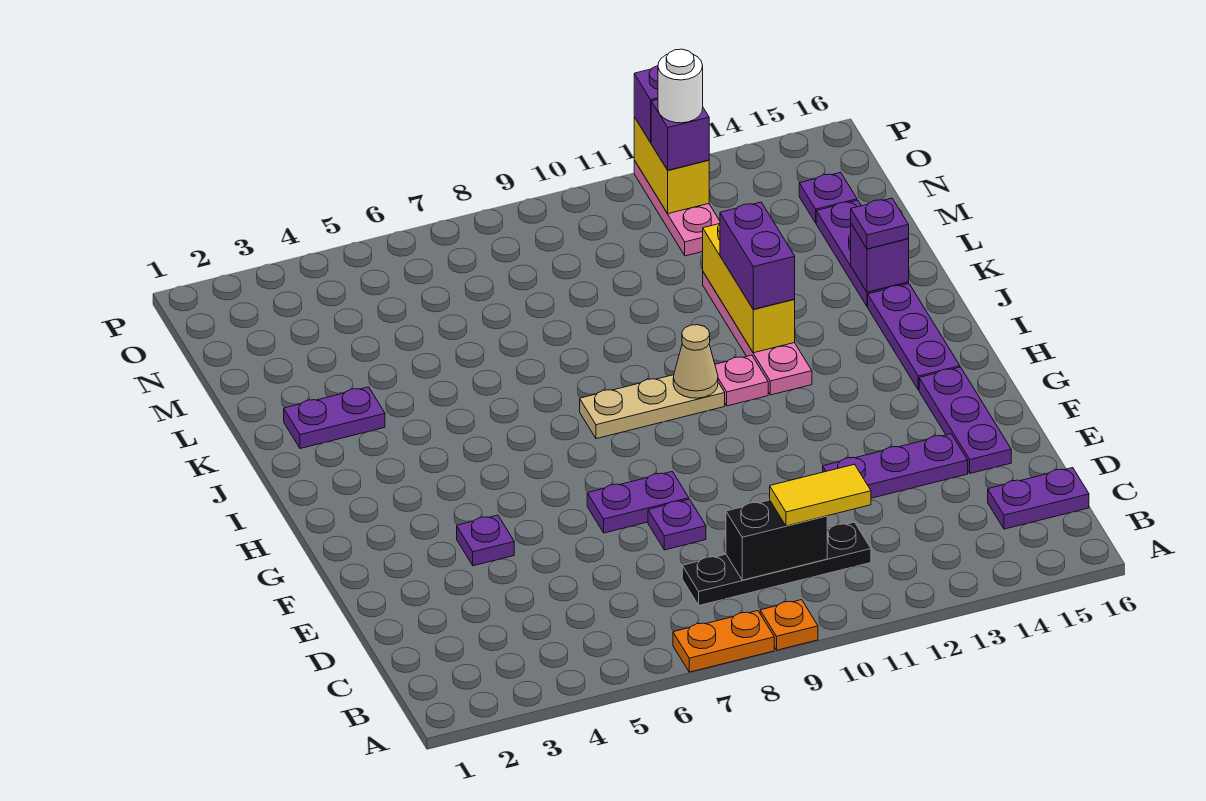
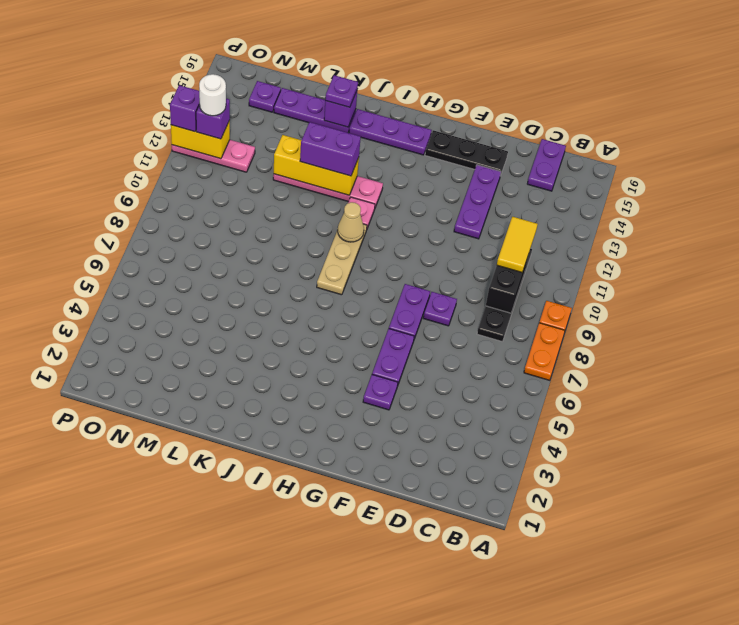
purple 1x3 plate [919,367,1011,473] -> black 1x3 plate [425,130,508,174]
purple 1x2 plate [284,387,385,449] -> purple 1x2 plate moved to [372,329,414,384]

